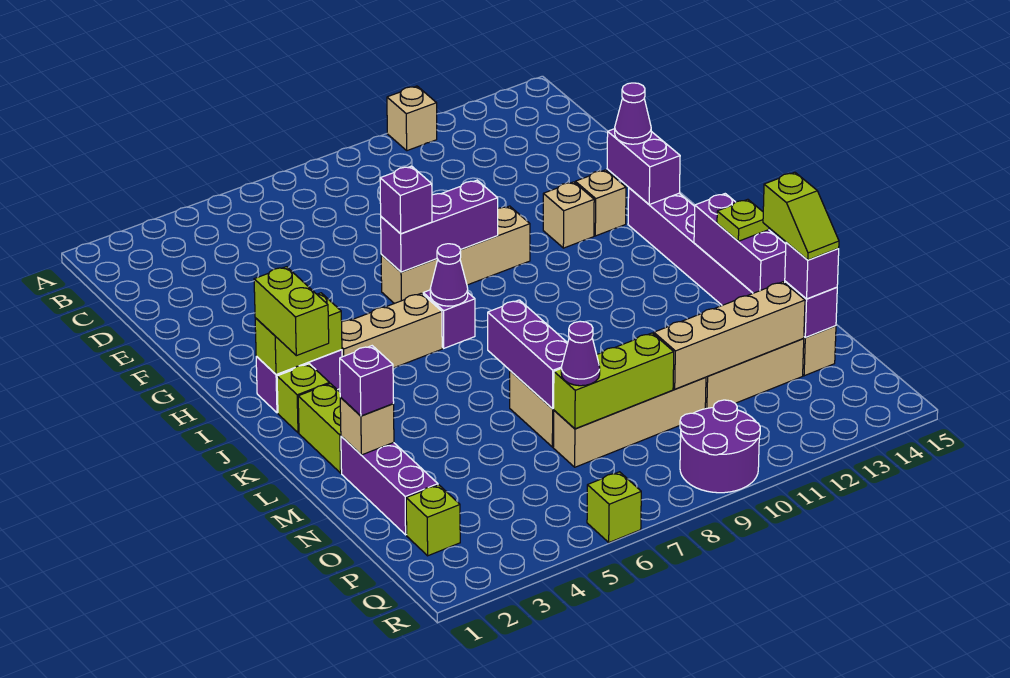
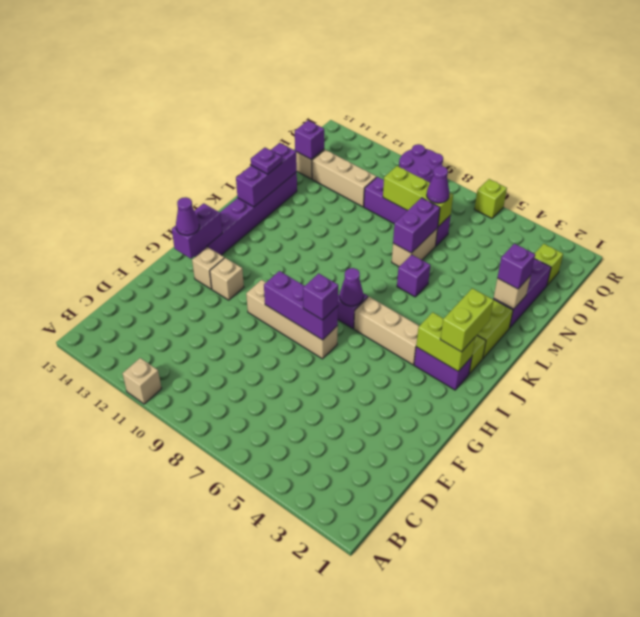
purple 1x3 brick [488,300,568,409] -> purple 1x2 brick [393,198,440,253]
lime 1x1 plate [717,199,769,241] -> purple 1x1 plate [251,148,282,174]
lime 1x2 slope [763,172,839,260] -> none
tan 1x4 brick [553,377,706,467] -> purple 1x4 brick [364,177,451,246]
tan 1x4 brick [654,282,805,389] -> none
purple 1x1 brick [785,242,839,299] -> purple 1x1 brick moved to [397,255,430,297]

